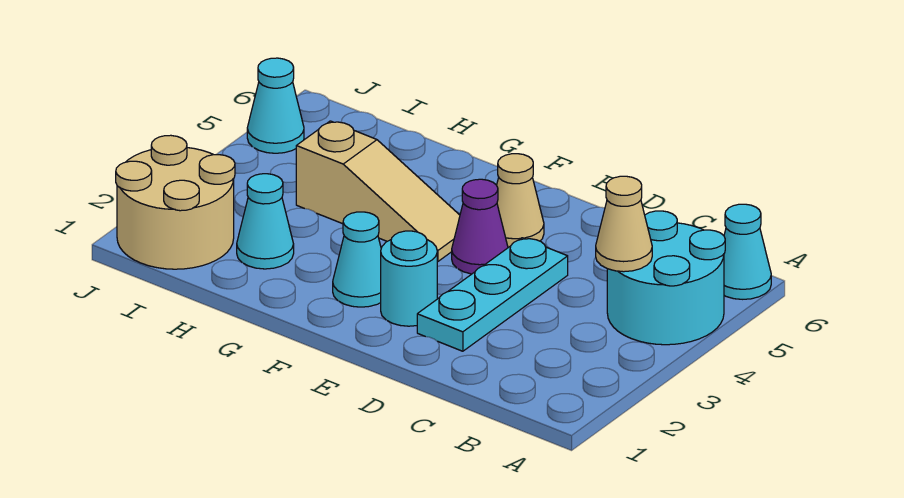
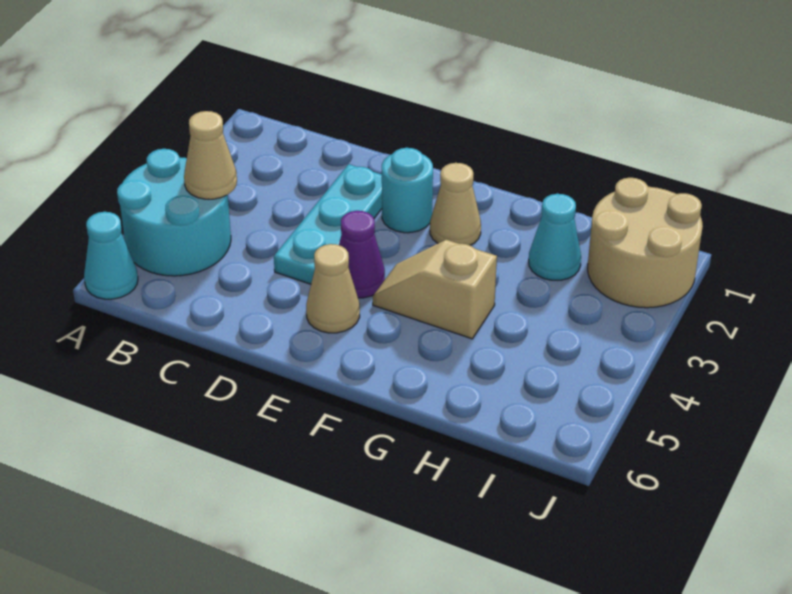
cyan 1x1 cone [333,212,381,307] -> tan 1x1 cone [430,163,481,245]
tan 1x3 slope [296,121,460,261] -> tan 1x2 slope [373,240,497,339]
cyan 1x1 cone [247,58,304,153] -> none

